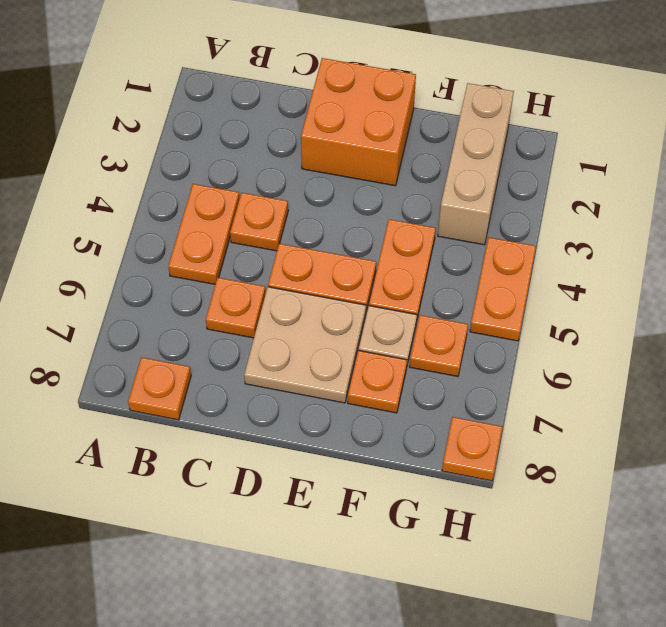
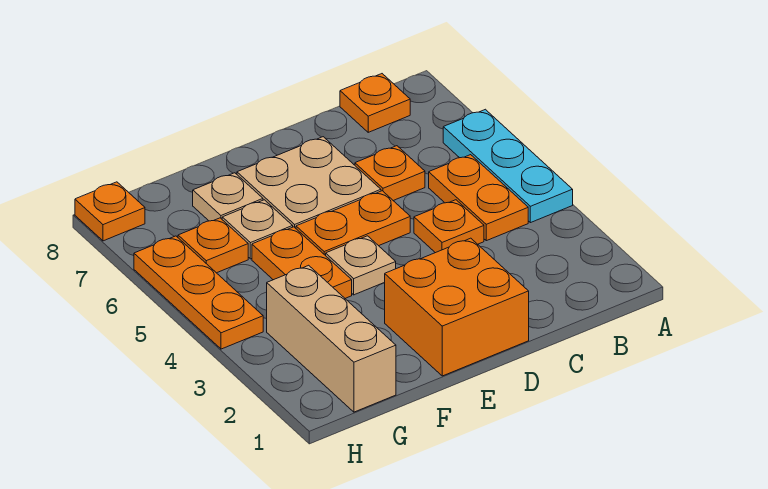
none -> cyan 1x3 plate [443,109,573,223]
none -> tan 1x1 plate [326,236,396,295]
orange 1x1 plate [348,351,407,413] -> tan 1x1 plate [193,173,263,221]
orange 1x2 plate [470,237,536,341] -> orange 1x3 plate [134,236,263,349]

